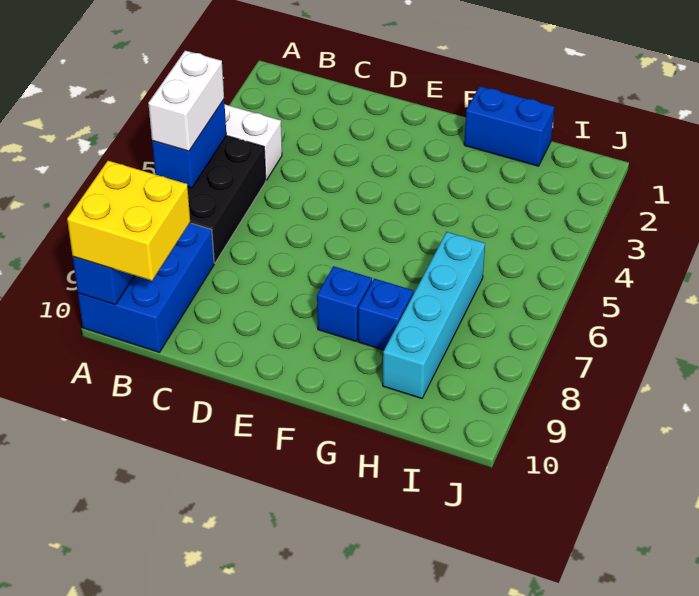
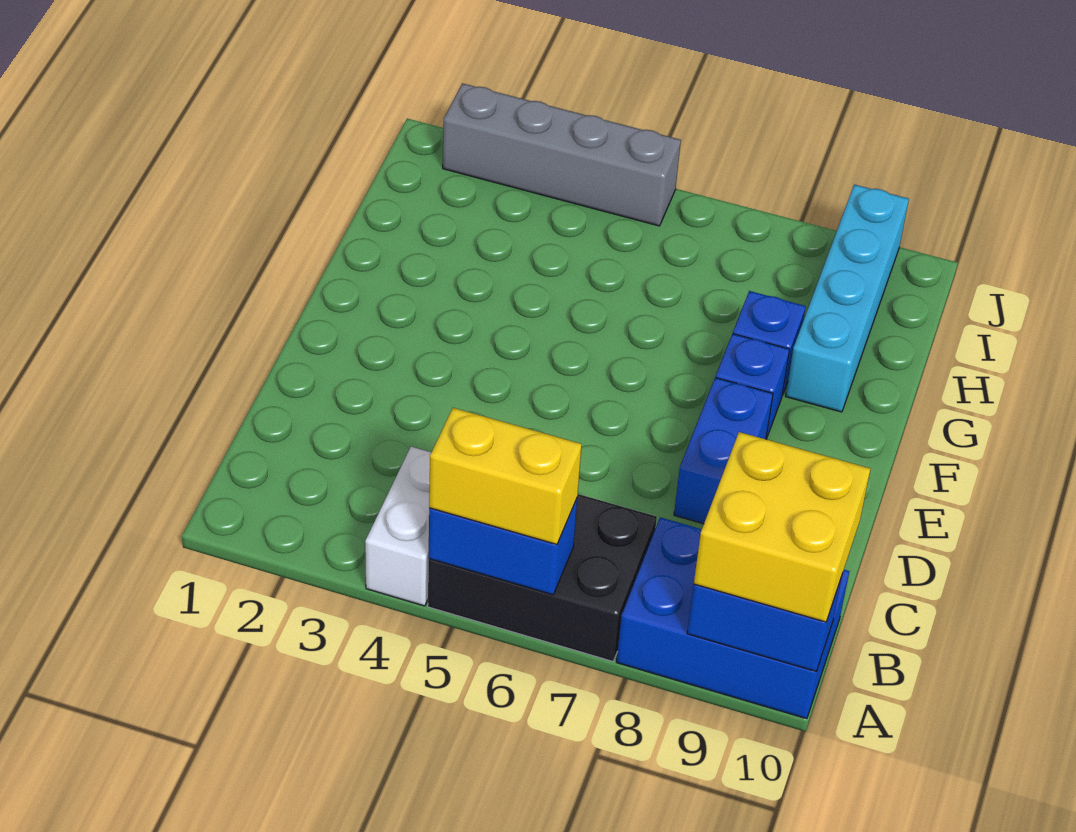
white 1x2 brick [148,51,224,151] -> yellow 1x2 brick [429,408,582,544]
blue 1x2 brick [464,86,554,166] -> blue 1x2 brick moved to [674,377,773,524]
cyan 1x4 brick [383,232,485,398] -> cyan 1x4 brick turned to [786,185,909,412]
none -> grey 1x4 brick [443,83,681,226]

